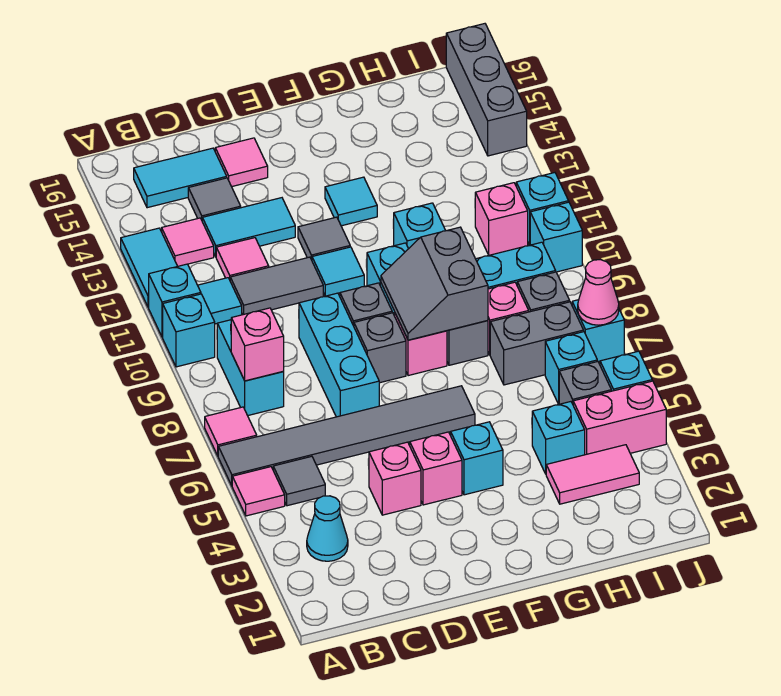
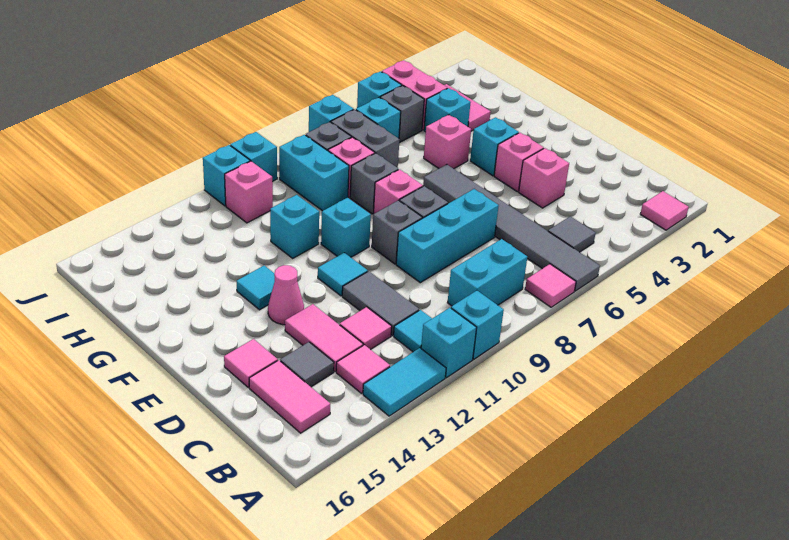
pink 1x1 tile [232,467,285,516] -> pink 1x1 tile moved to [640,191,689,230]
cyan 1x1 cone [307,496,348,561] -> none
pink 1x1 brick [231,308,284,381] -> pink 1x1 brick moved to [424,115,471,169]
cyan 1x2 tile [134,148,227,208] -> pink 1x2 tile [249,360,330,433]
cyan 1x2 tile [202,198,295,256] -> pink 1x2 tile [285,304,363,372]
grey 1x1 tile [298,217,350,260] -> none
grey 2x2 slope [381,227,488,340] -> none
pink 1x1 cone [578,260,619,325] -> pink 1x1 cone moved to [268,265,304,325]
grey 1x3 brick [446,24,527,156] -> none

